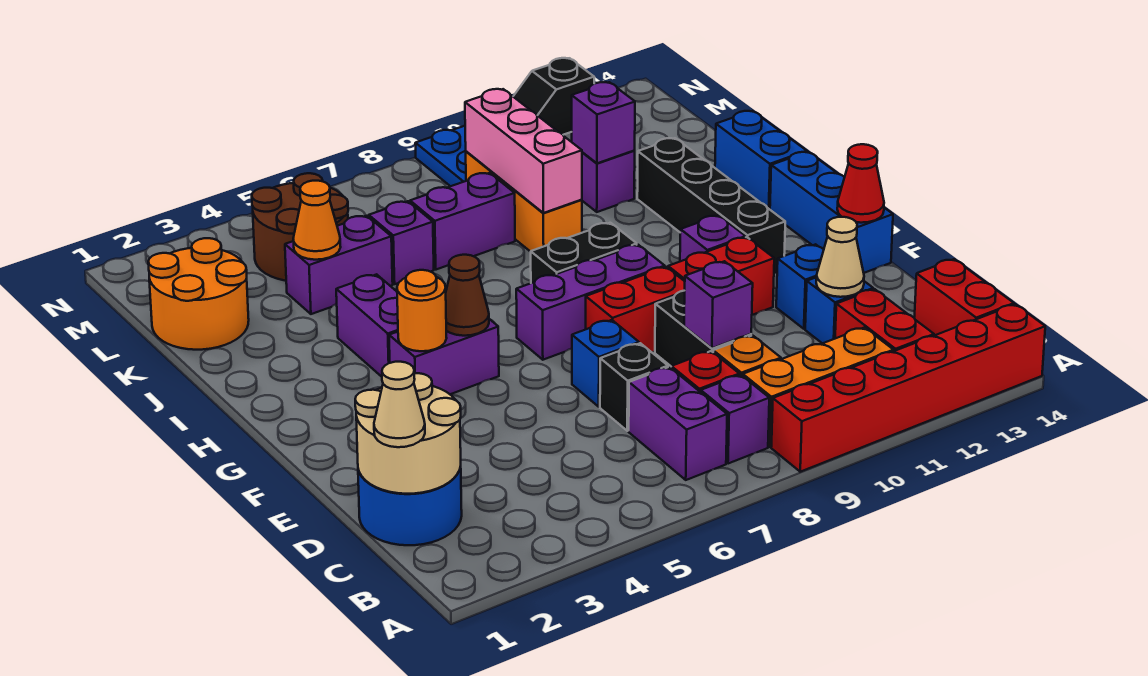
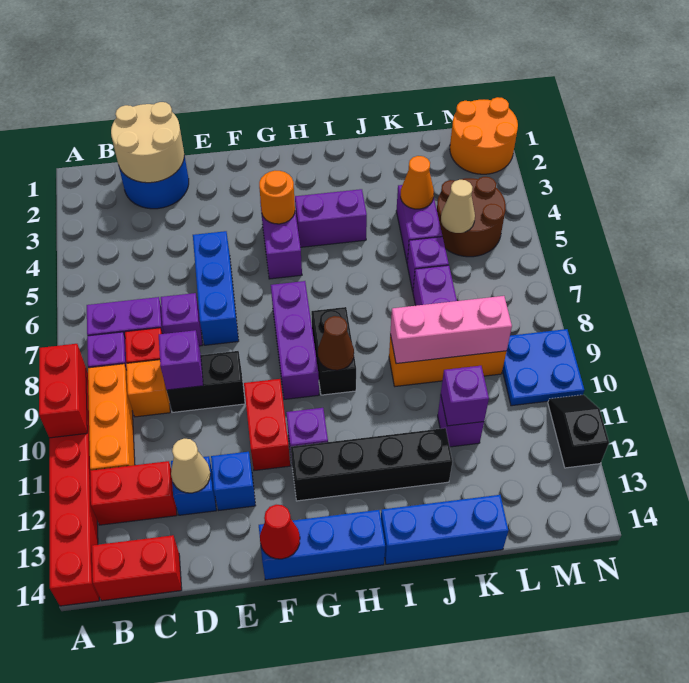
tan 1x1 cone [374,362,425,447] -> tan 1x1 cone moved to [441,180,475,233]
black 1x1 brick [600,343,668,431] -> purple 1x1 brick [161,293,202,346]
blue 1x1 brick [572,320,639,407] -> blue 1x3 brick [193,231,239,345]
red 1x2 brick [586,267,685,353] -> red 1x2 brick moved to [39,344,87,438]
brown 1x1 cone [446,255,489,336] -> brown 1x1 cone moved to [318,316,354,370]
blue 1x2 brick [715,111,807,209] -> blue 1x3 brick [381,495,508,564]
orange 2x2 round brick [148,238,249,350] -> orange 2x2 round brick moved to [450,97,518,174]

